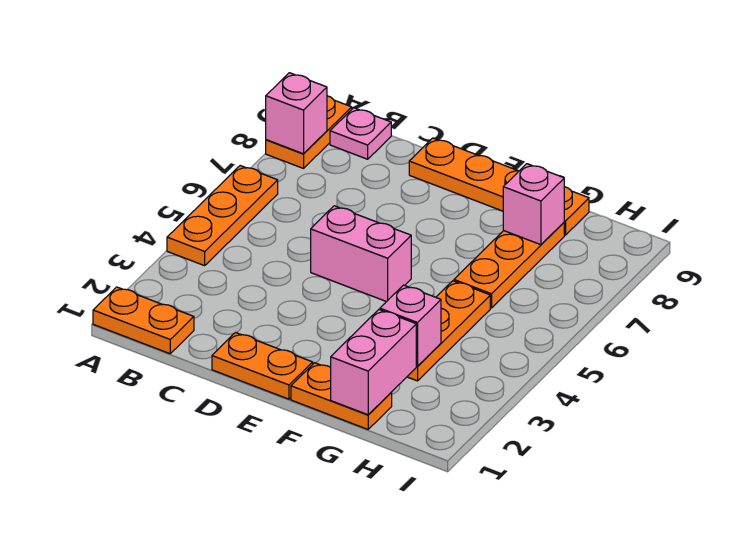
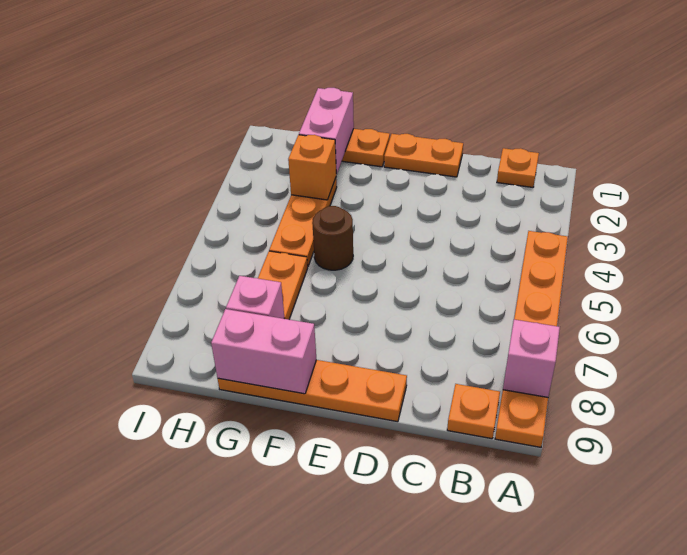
orange 1x2 plate [93,287,194,354] -> orange 1x1 plate [497,148,539,187]
pink 1x1 plate [330,108,391,159] -> orange 1x1 plate [447,384,500,439]
pink 1x2 brick [311,206,411,302] -> pink 1x2 brick moved to [211,309,316,394]
none -> brown 1x1 round brick [312,206,353,270]
pink 1x1 brick [380,285,441,366] -> orange 1x1 brick [288,135,336,200]

